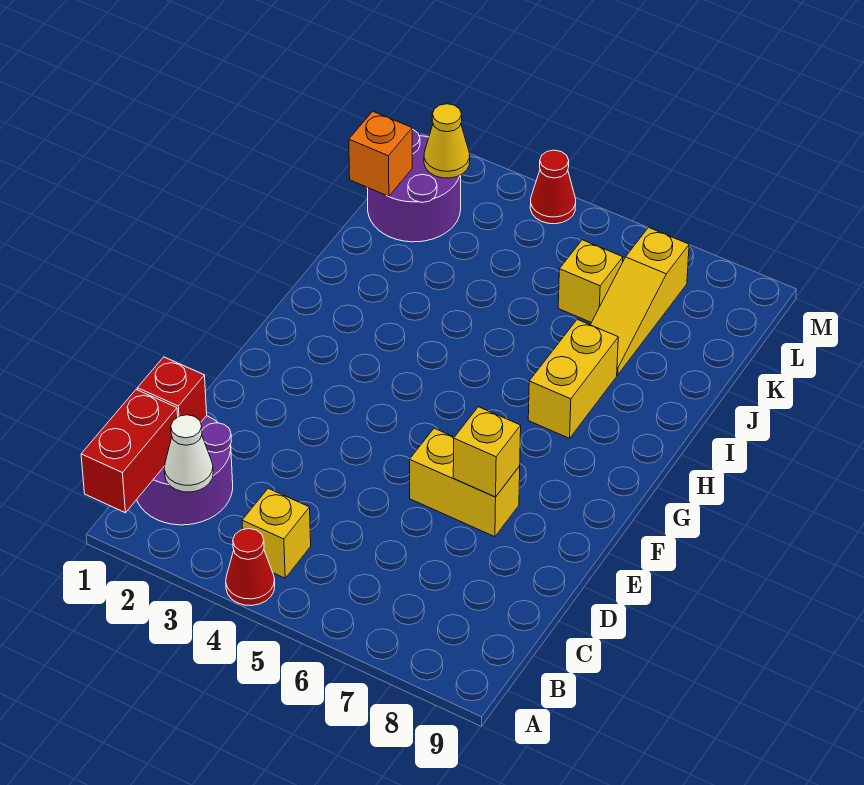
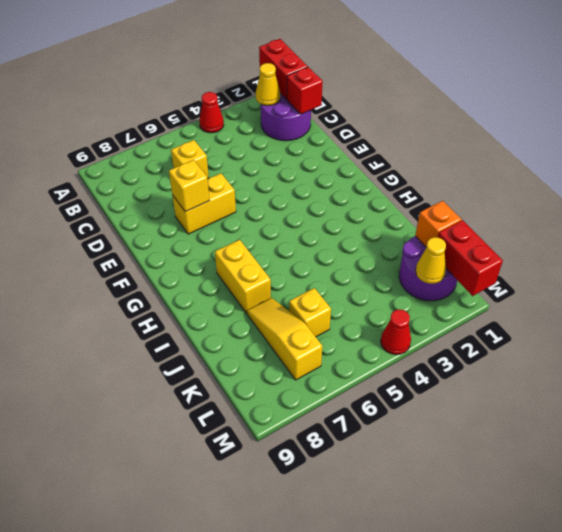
white 1x1 cone [164,415,213,492] -> yellow 1x1 cone [256,63,280,106]
yellow 1x1 brick [242,488,311,578] -> yellow 1x1 brick moved to [171,140,209,179]
none -> red 1x2 brick [438,220,503,296]

